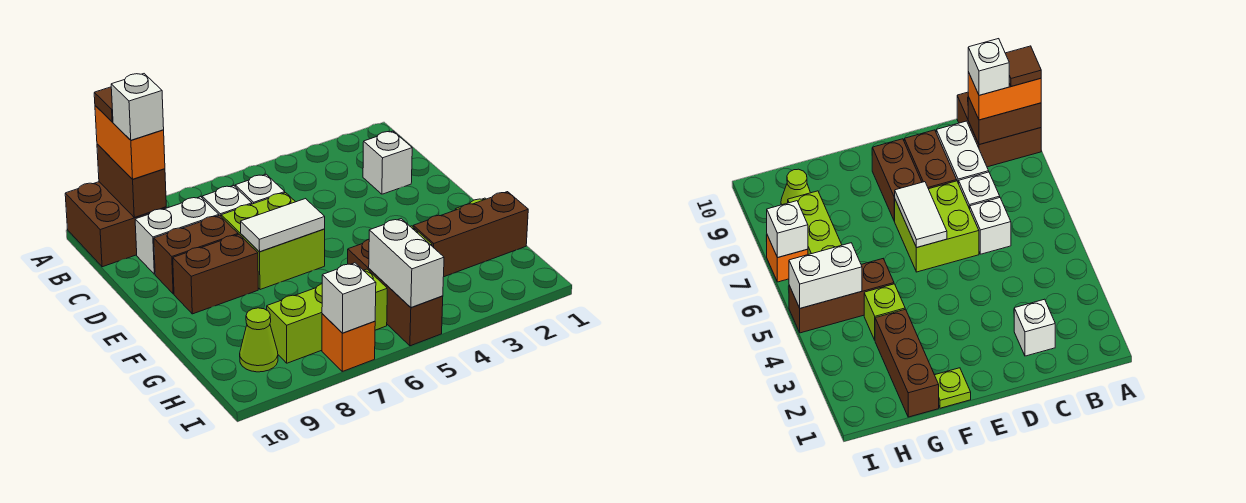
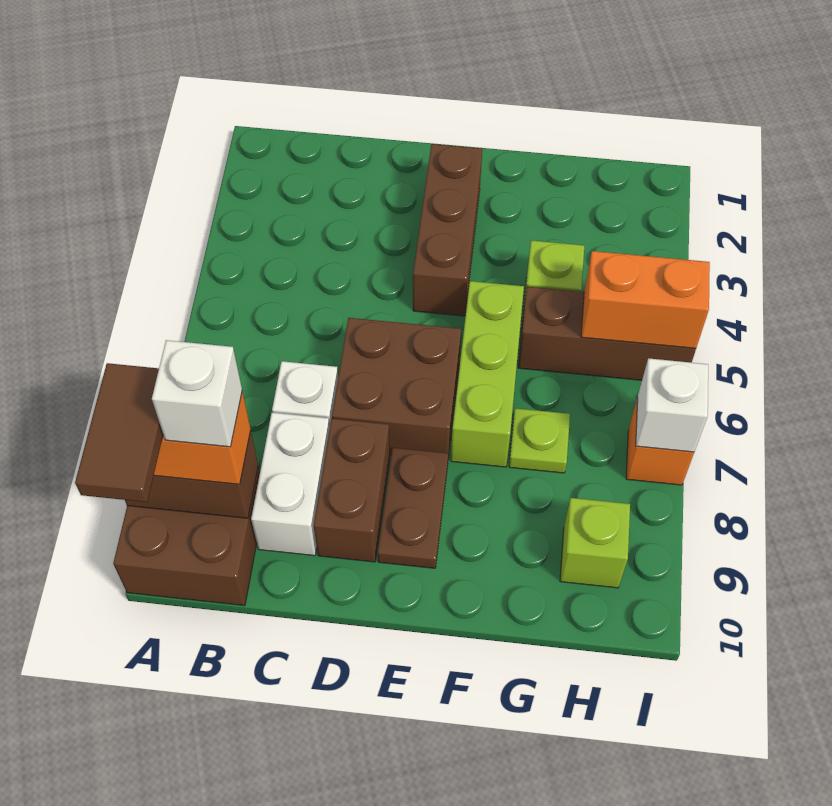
brown 1x1 tile [94,87,113,122] -> brown 1x2 tile [75,363,163,502]
white 1x1 brick [363,131,412,194] -> none
white 1x1 brick [235,174,285,204] -> none
lime 2x2 brick [221,193,325,290] -> brown 2x2 brick [332,318,461,458]
white 1x2 tile [241,199,325,252] -> none
brown 1x2 brick [173,234,258,314] -> brown 1x2 plate [378,448,448,568]
lime 1x1 plate [935,368,971,408] -> lime 1x1 plate moved to [509,408,570,473]
brown 1x3 brick [413,192,528,277] -> brown 1x3 brick moved to [413,144,482,316]
white 1x2 brick [369,219,444,307] -> orange 1x2 brick [581,251,710,348]
lime 1x3 brick [267,269,387,363] -> lime 1x3 brick moved to [451,281,524,467]
lime 1x1 cone [240,308,278,372] -> lime 1x1 brick [560,498,630,588]

